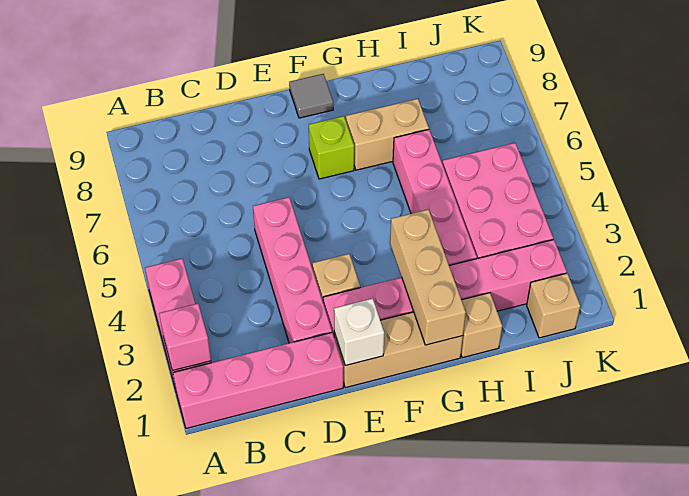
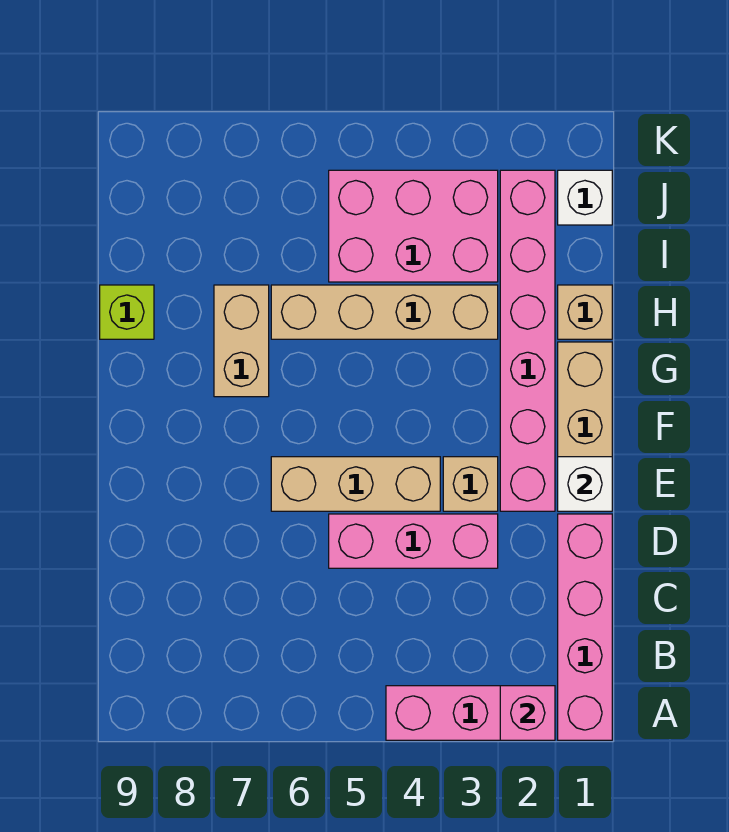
pink 1x4 brick [253,197,332,343] -> pink 1x3 brick [329,514,498,568]
lime 1x1 brick [309,116,354,179] -> lime 1x1 brick moved to [100,285,154,339]
grey 1x1 tile [289,74,333,118] -> none
tan 1x3 brick [390,209,466,345] -> tan 1x3 brick moved to [271,457,440,511]
pink 1x4 brick [393,130,477,266] -> tan 1x4 brick [271,285,498,339]
tan 1x1 brick [527,273,580,338] -> white 1x1 brick [558,170,612,225]

